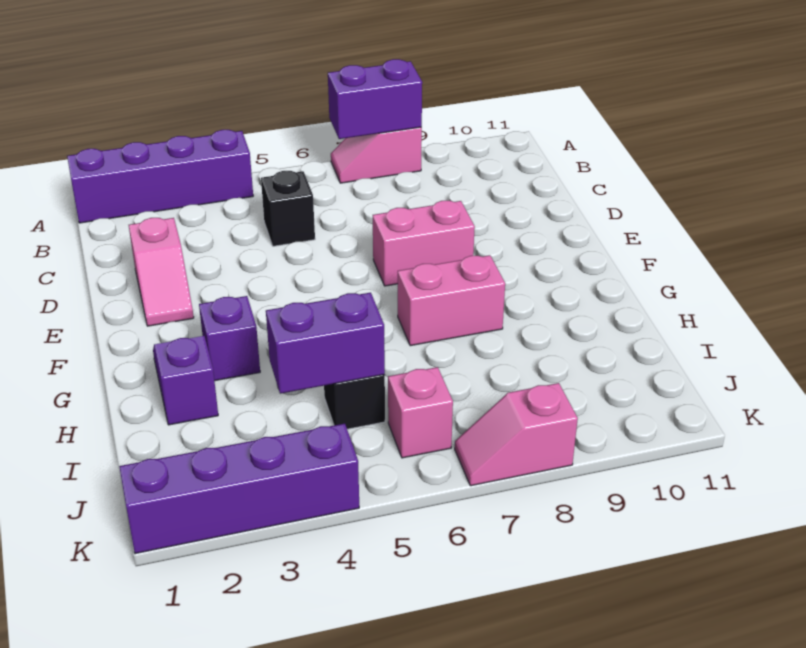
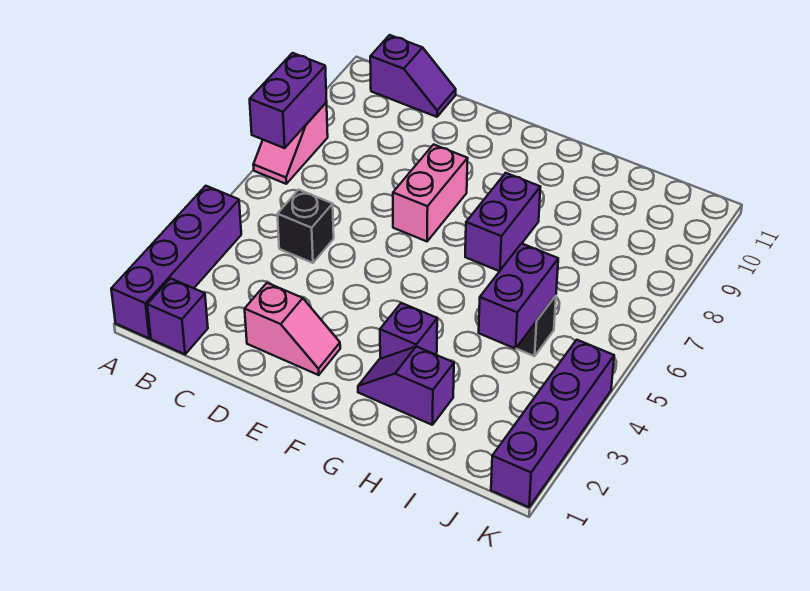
none -> purple 1x1 brick [147,278,208,354]
none -> purple 1x2 slope [370,35,456,117]
pink 1x2 brick [398,255,505,346] -> purple 1x2 brick [465,173,540,271]
pink 1x1 brick [388,367,453,458] -> none
pink 1x2 slope [455,383,578,486] -> none

